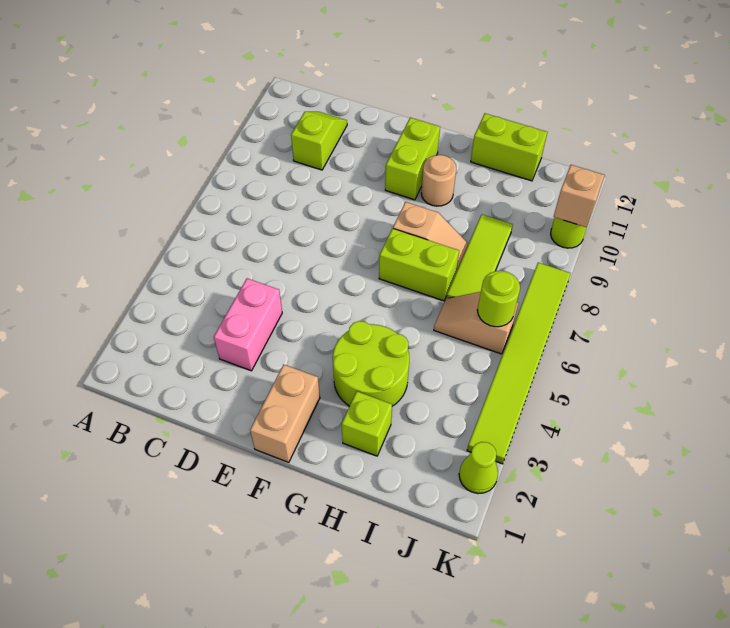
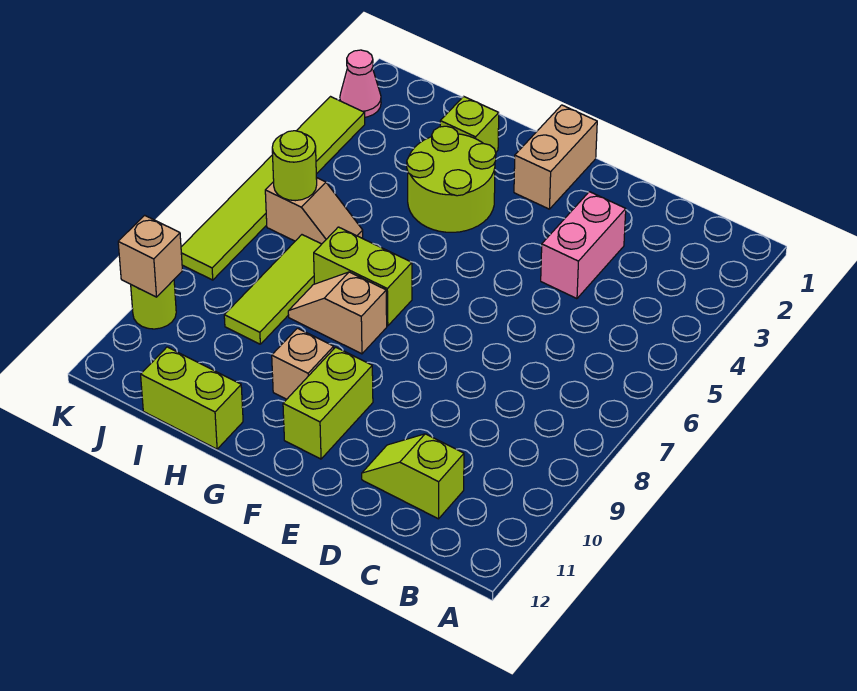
lime 1x2 slope [291,112,347,170] -> lime 1x2 slope turned to [362,434,464,519]
tan 1x1 round brick [421,155,456,206] -> tan 1x1 brick [272,328,334,399]
lime 1x1 cone [459,442,498,493] -> pink 1x1 cone [340,50,381,117]

